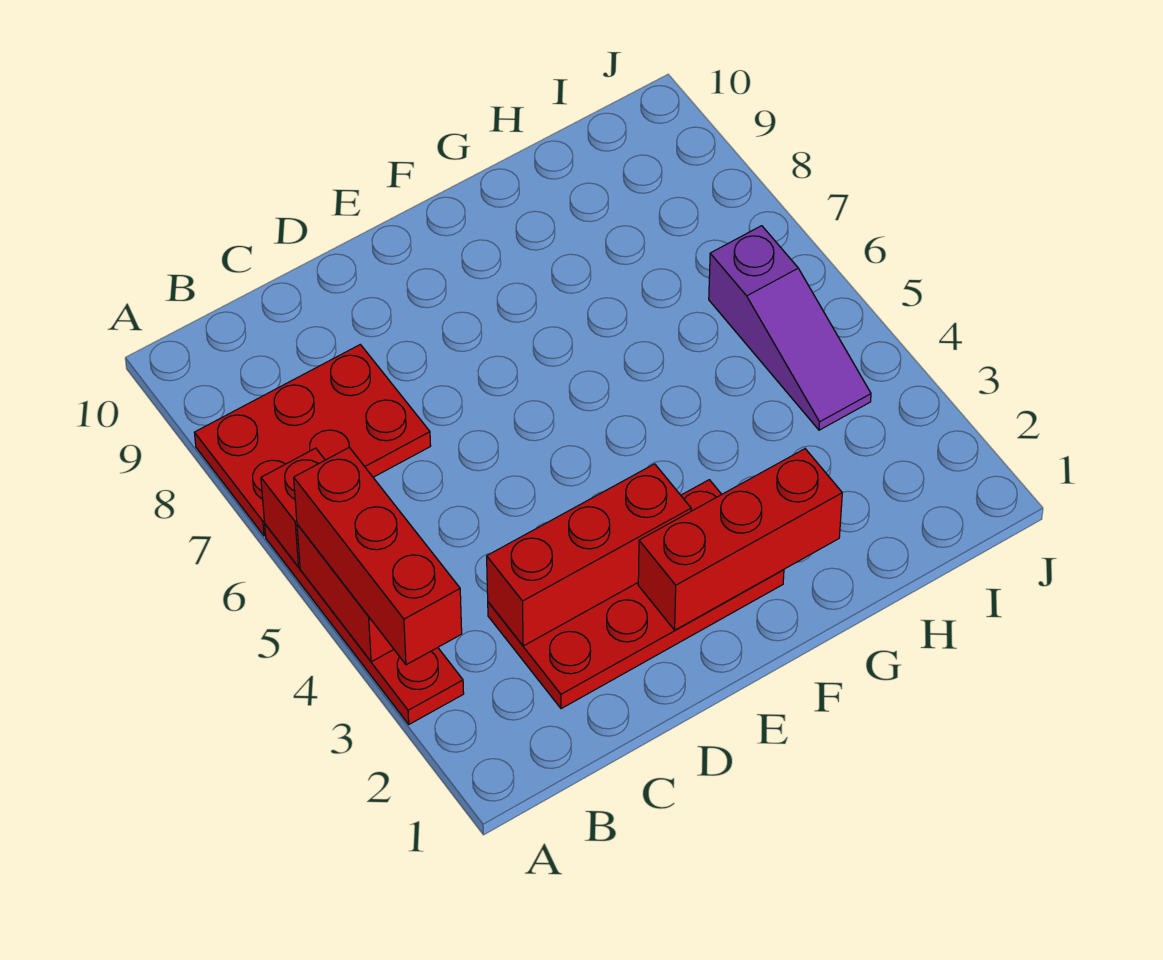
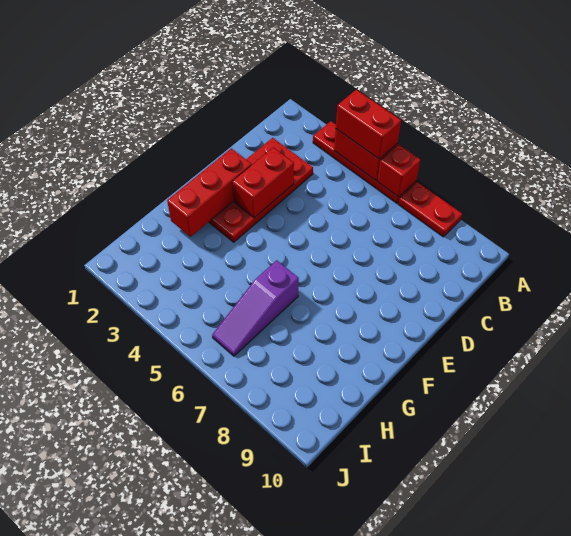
red 1x3 brick [294,447,462,665] -> red 1x2 brick [336,90,401,159]
red 2x3 plate [194,345,431,536] -> red 1x2 plate [399,182,462,237]
red 1x3 brick [487,464,691,646] -> red 1x2 brick [232,147,294,218]
purple 1x3 slope [709,226,871,430] -> purple 1x3 slope turned to [212,260,299,356]

